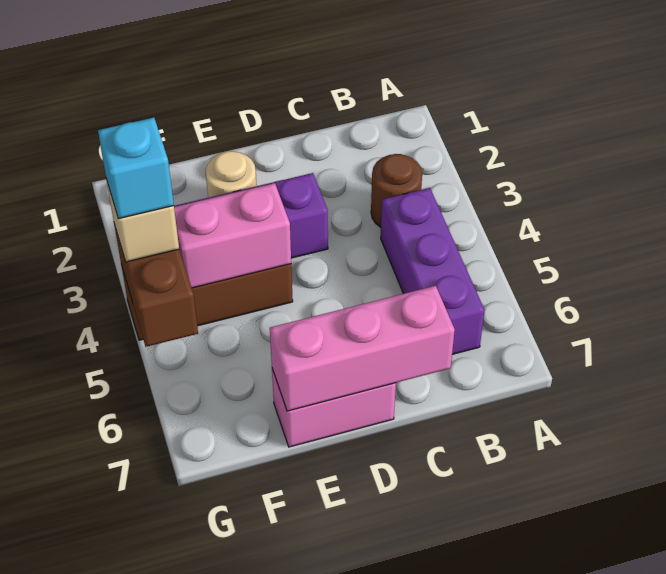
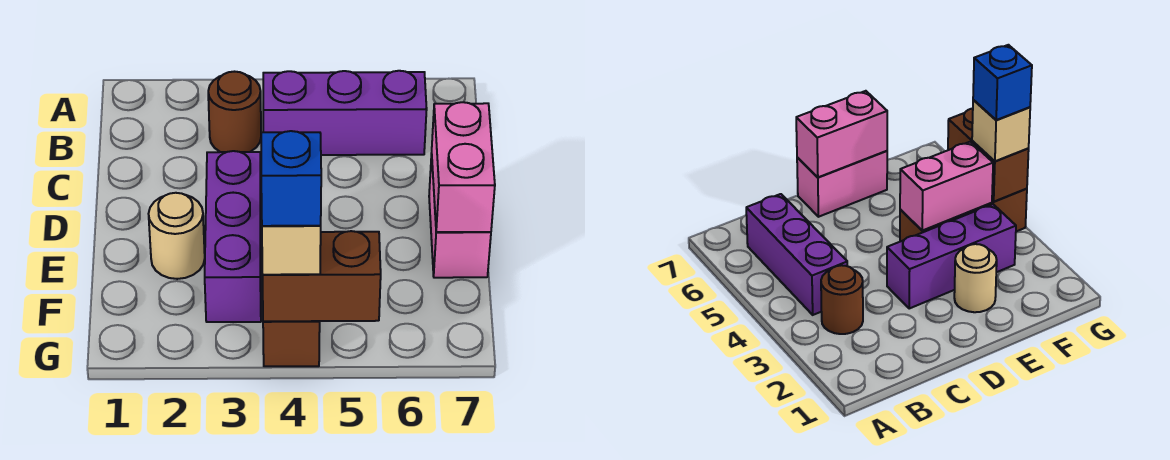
pink 1x3 brick [270,286,455,411] -> pink 1x2 brick [432,102,495,232]
cyan 1x1 brick [98,118,174,219] -> blue 1x1 brick [261,131,321,226]

